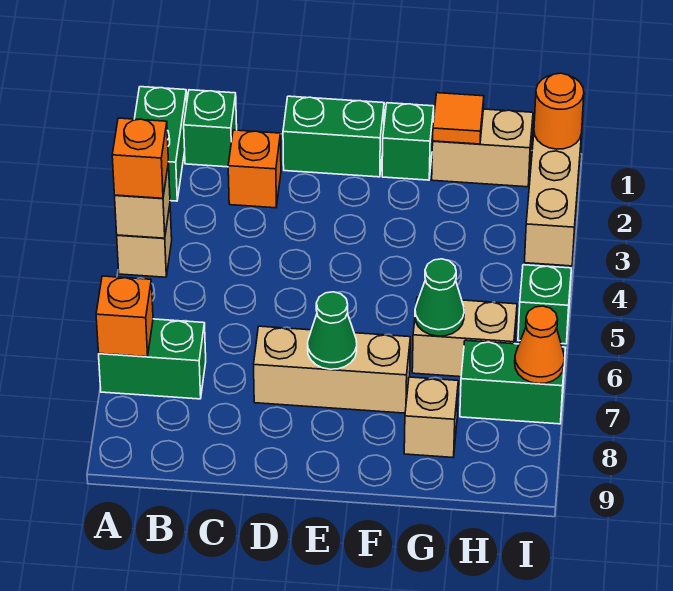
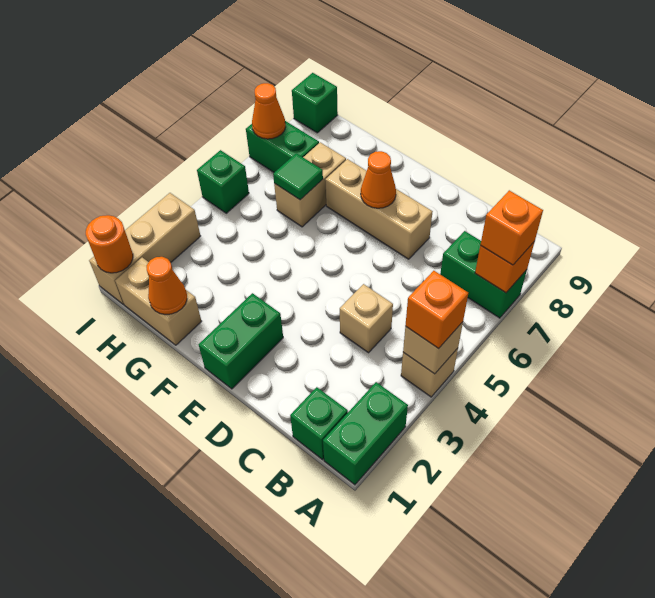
orange 1x1 brick [228,130,281,208] -> orange 1x1 brick moved to [481,190,543,265]
green 1x2 brick [283,96,384,177] -> green 1x2 brick turned to [198,293,283,389]
green 1x1 cone [308,292,357,369] -> orange 1x1 cone [361,151,396,208]
green 1x1 brick [382,103,434,180] -> green 1x1 brick moved to [292,73,338,133]
orange 1x1 tile [433,93,484,144] -> orange 1x1 cone [147,257,187,315]
tan 1x2 brick [412,297,517,377] -> tan 1x2 brick turned to [274,142,346,227]
green 1x1 cone [415,259,464,336] -> green 1x1 tile [273,153,323,200]
tan 1x1 brick [404,377,458,457] -> tan 1x1 brick moved to [340,284,393,353]

